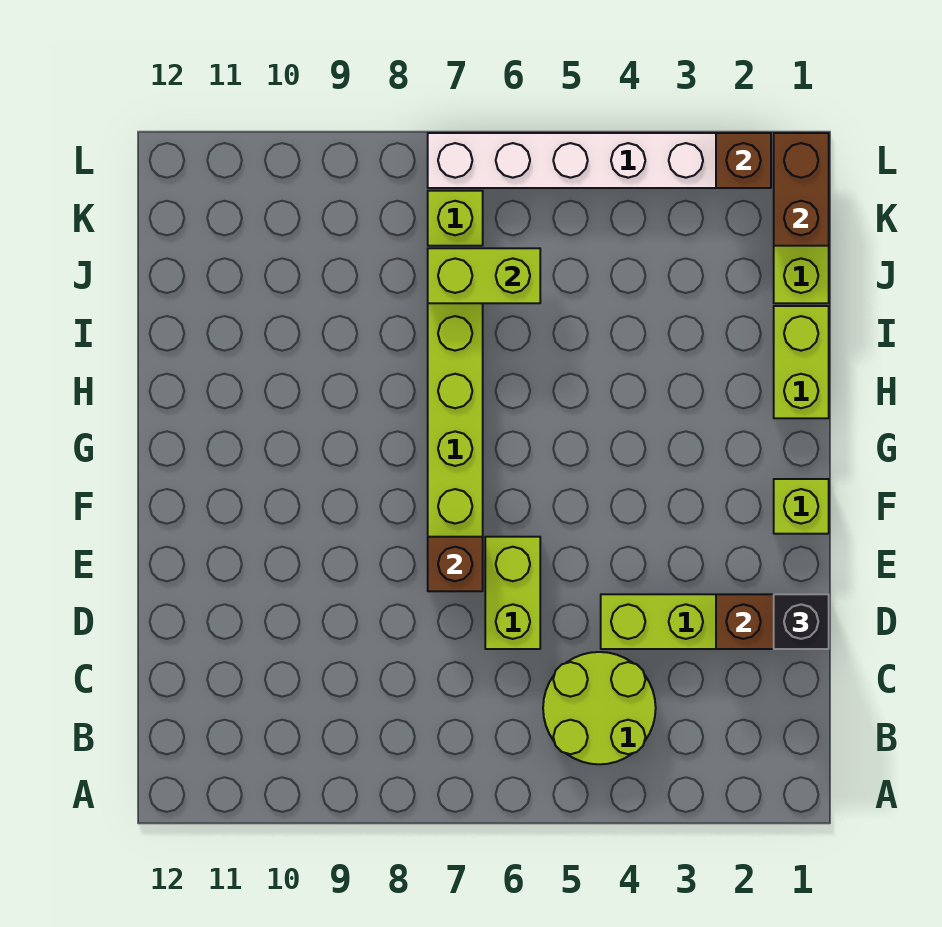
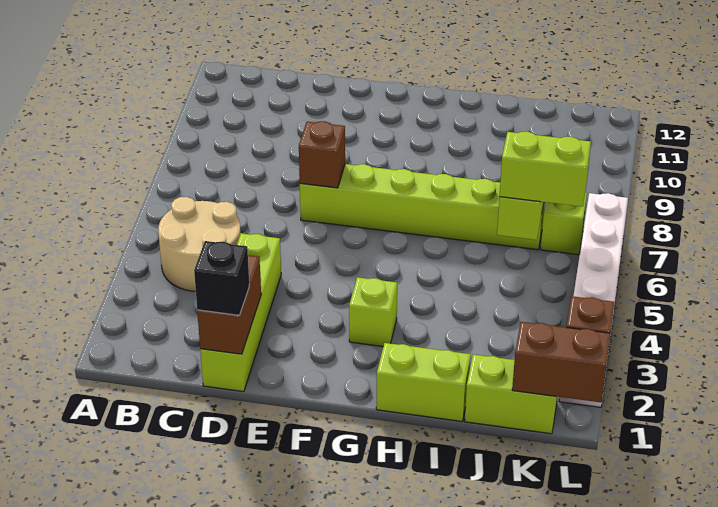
lime 2x2 round brick [543,652,656,764] -> tan 2x2 round brick [158,197,241,291]
lime 1x2 brick [485,537,540,649] -> lime 1x2 brick moved to [499,132,591,207]
lime 1x1 brick [774,479,829,534] -> lime 1x1 brick moved to [349,277,397,346]

